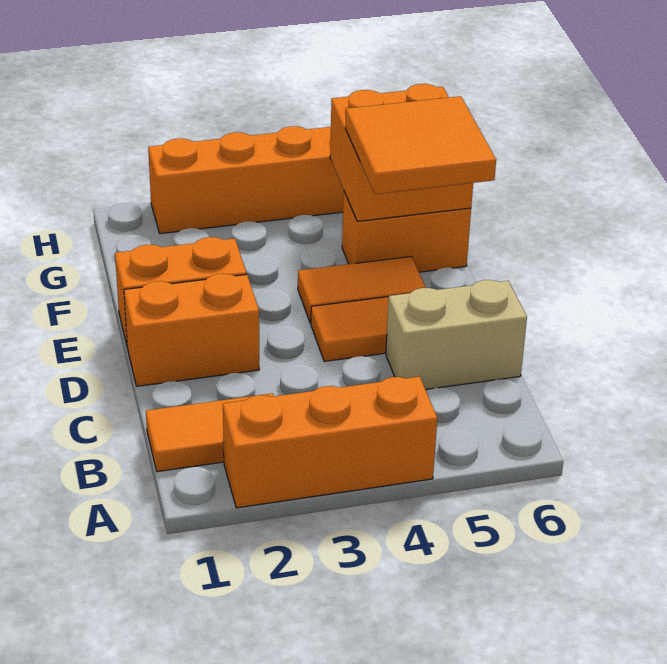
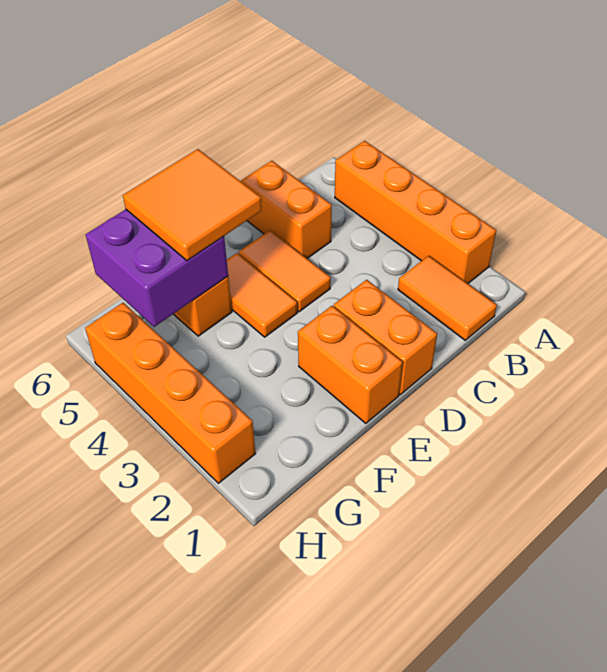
orange 1x3 brick [223,377,437,508] -> orange 1x4 brick [335,141,496,284]
tan 1x2 brick [386,280,527,389] -> orange 1x2 brick [241,161,332,258]
orange 2x2 brick [330,84,473,221] -> purple 2x2 brick [86,210,228,327]

